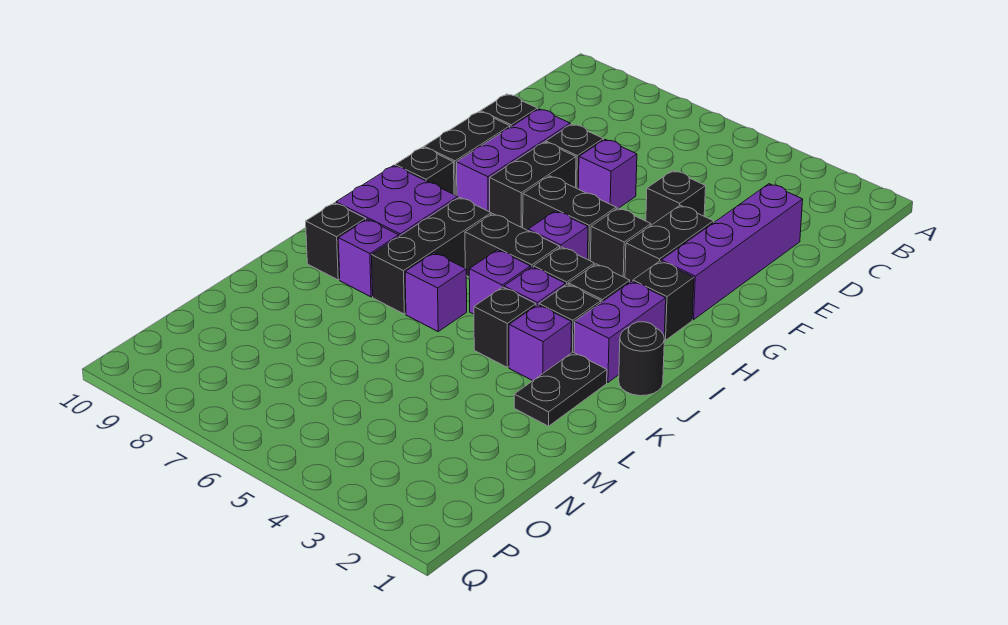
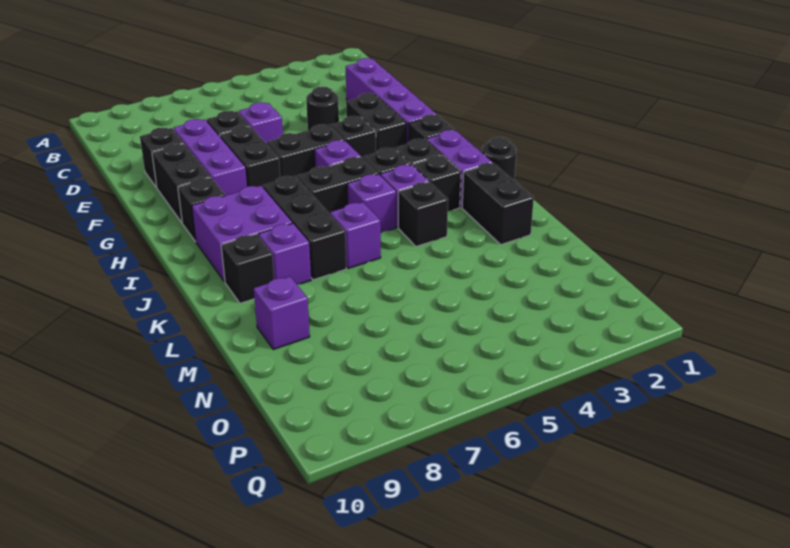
black 1x1 brick [646,171,706,225] -> black 1x1 round brick [306,87,339,130]
black 1x2 plate [514,352,607,426] -> black 1x2 brick [462,163,534,245]
purple 1x1 brick [509,305,572,381] -> purple 1x1 brick moved to [254,277,310,349]

